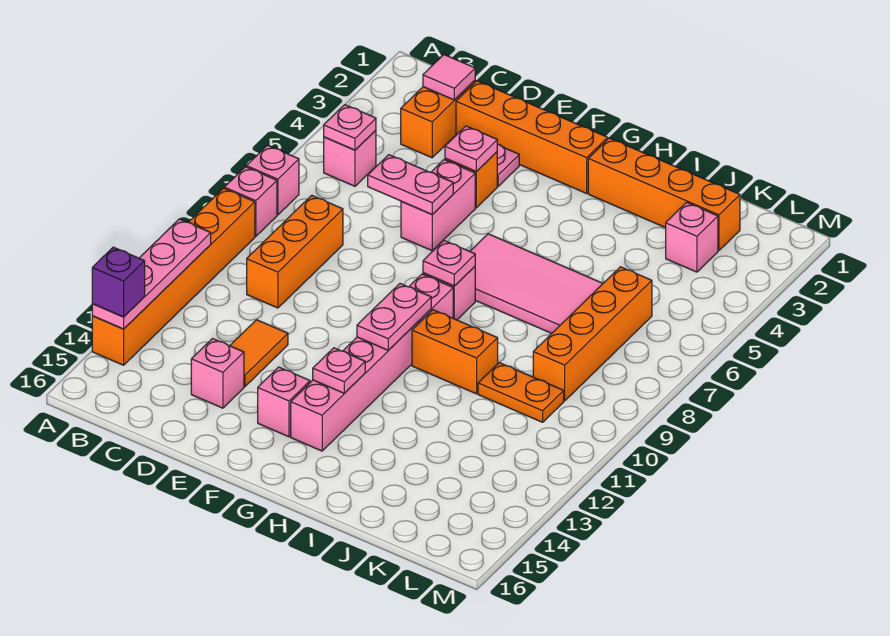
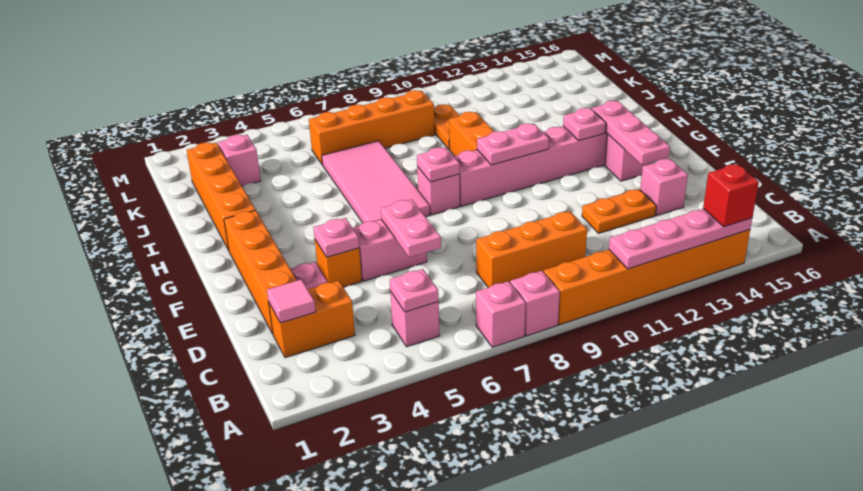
purple 1x1 brick [92,247,145,317] -> red 1x1 brick [703,164,759,227]
orange 1x2 tile [230,320,288,387] -> orange 1x2 plate [582,189,656,233]
none -> pink 1x3 plate [591,101,670,165]

